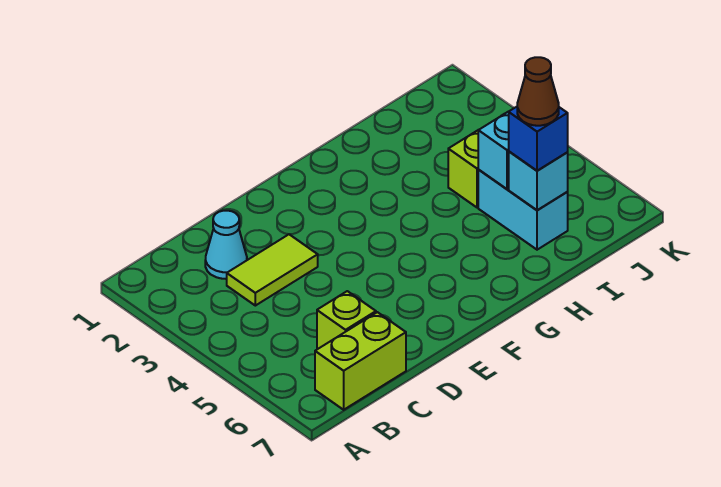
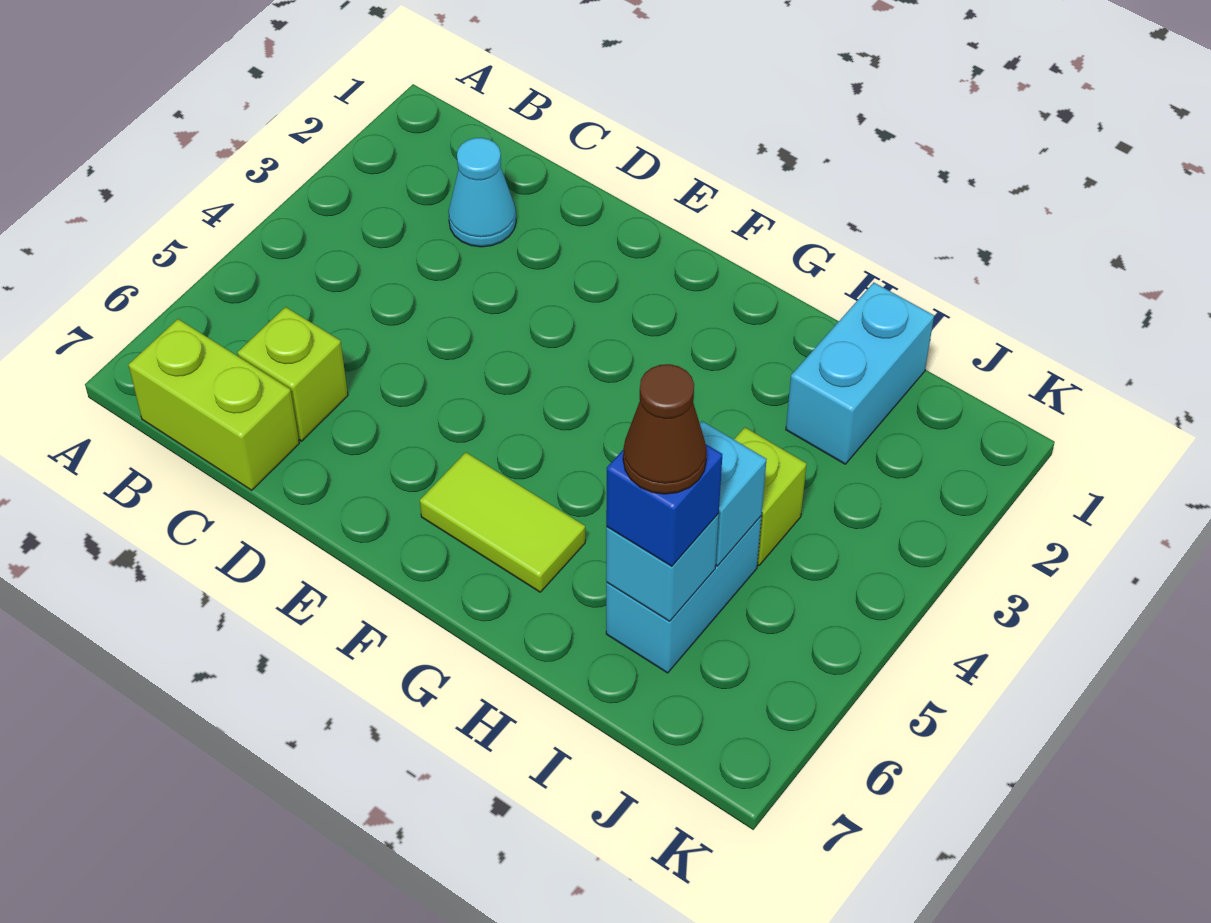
lime 1x2 tile [227,234,318,306] -> lime 1x2 tile moved to [420,452,585,592]
none -> cyan 1x2 brick [786,282,934,464]

